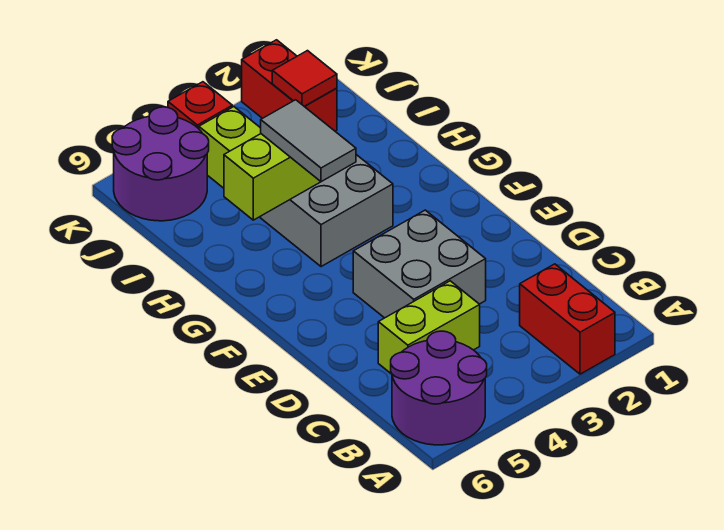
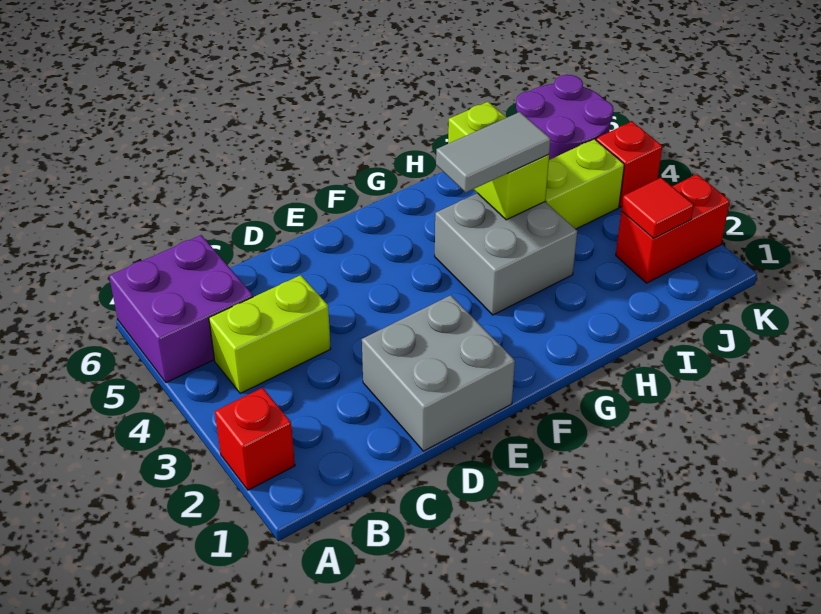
red 1x2 brick [520,264,615,374] -> red 1x1 brick [215,388,295,490]
purple 2x2 round brick [391,331,487,445] -> purple 2x2 brick [109,235,253,383]
lime 1x2 brick [378,281,480,374] -> lime 1x2 brick turned to [209,275,331,393]
grey 2x2 brick [353,210,486,318] -> grey 2x2 brick moved to [362,295,515,451]

